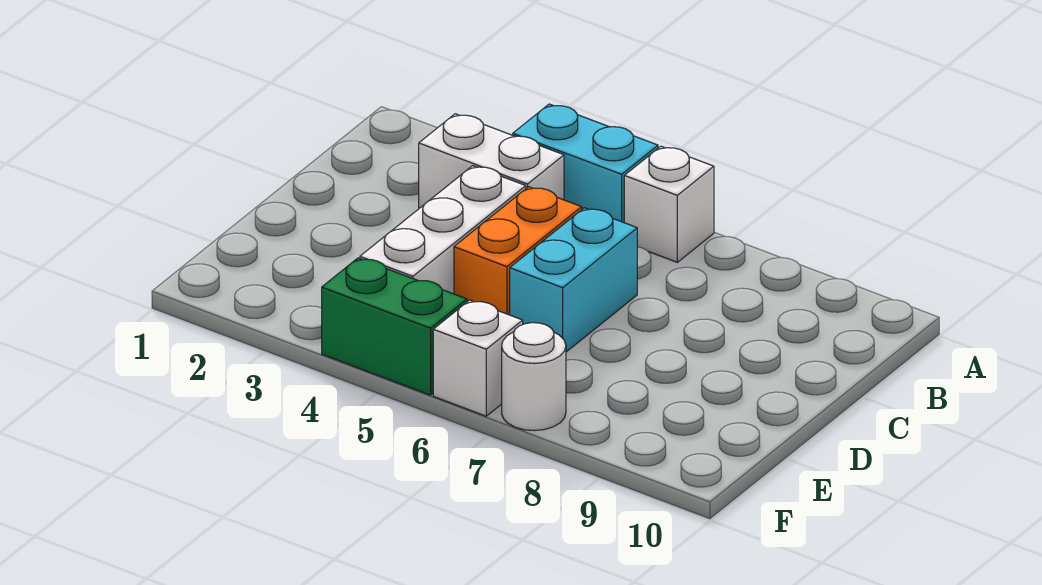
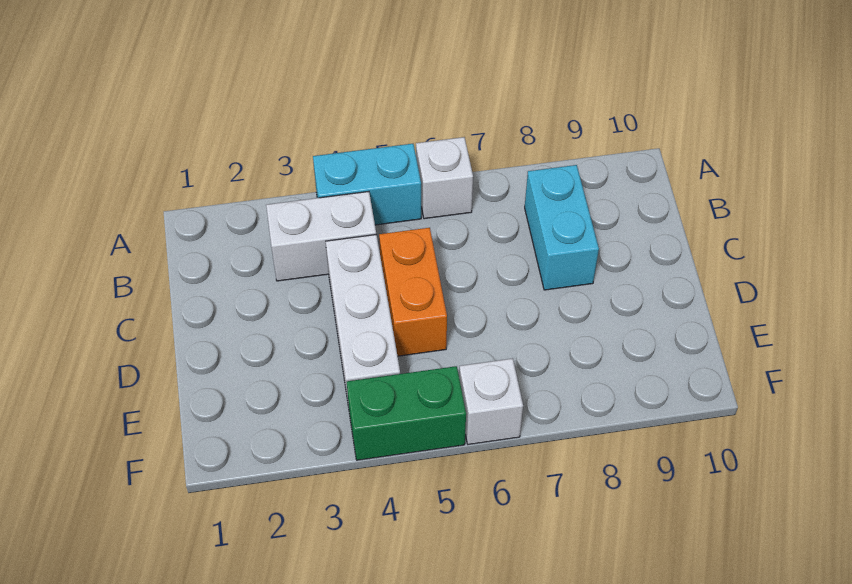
cyan 1x2 brick [510,208,637,352] -> cyan 1x2 brick moved to [525,165,599,290]
white 1x1 round brick [502,323,566,431] -> none

